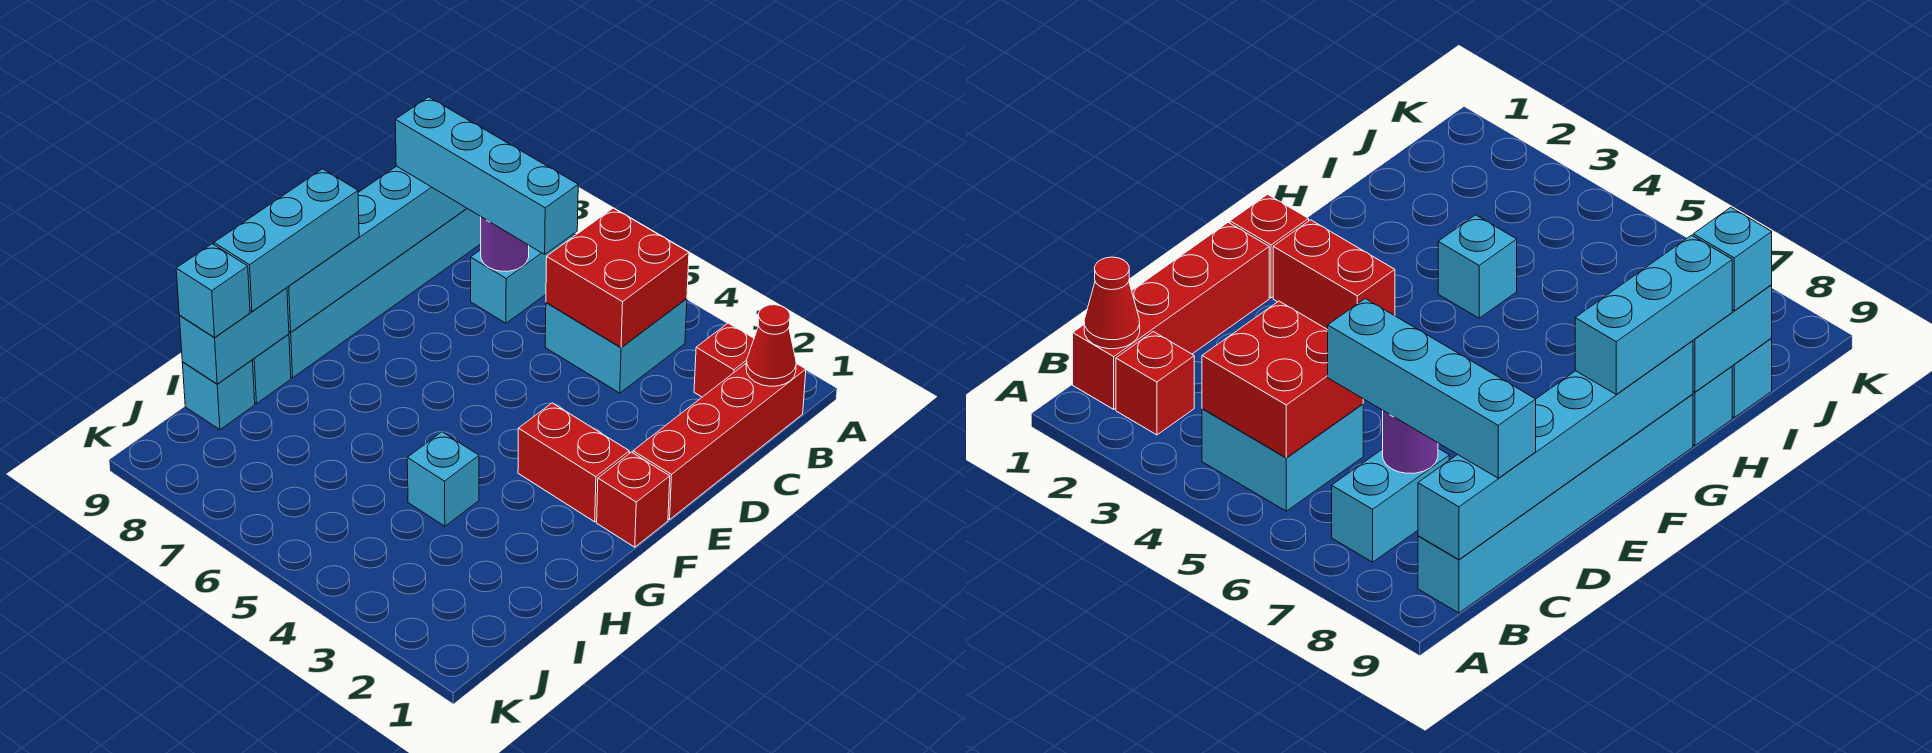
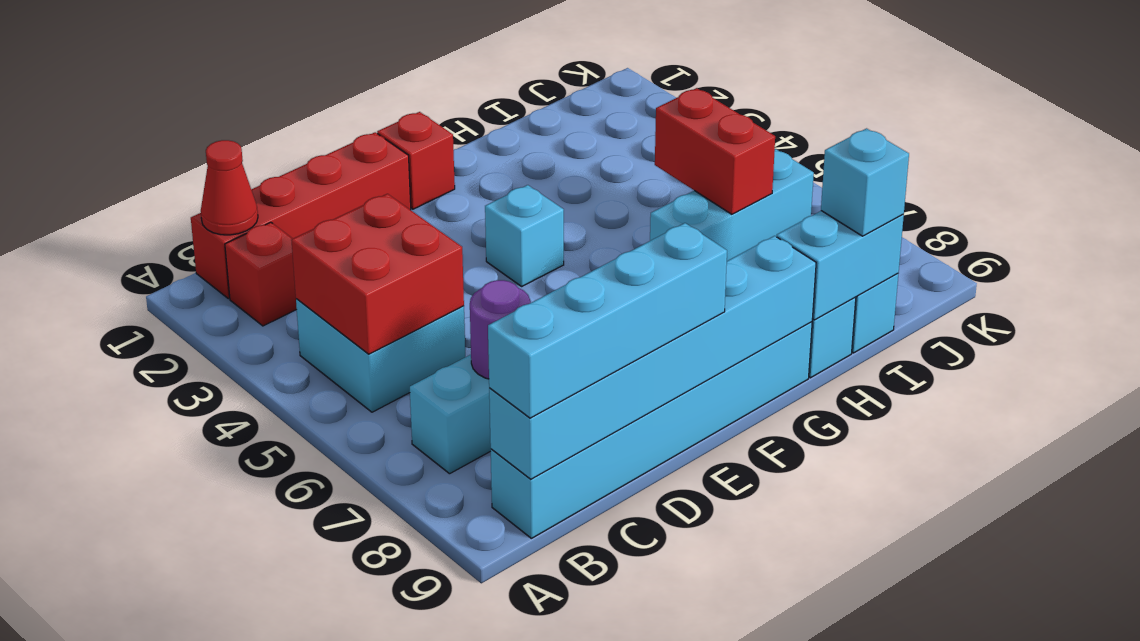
cyan 1x4 brick [395,97,578,254] -> cyan 1x4 brick turned to [488,223,727,418]
red 1x2 brick [518,403,629,522] -> red 1x2 brick moved to [655,88,775,214]
cyan 1x3 brick [214,169,359,312] -> cyan 1x3 brick moved to [650,149,814,261]
cyan 1x1 brick [407,432,479,526] -> cyan 1x1 brick moved to [485,185,564,286]

